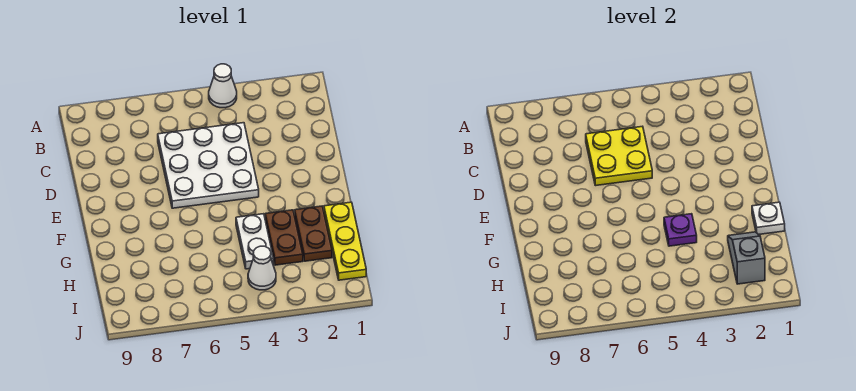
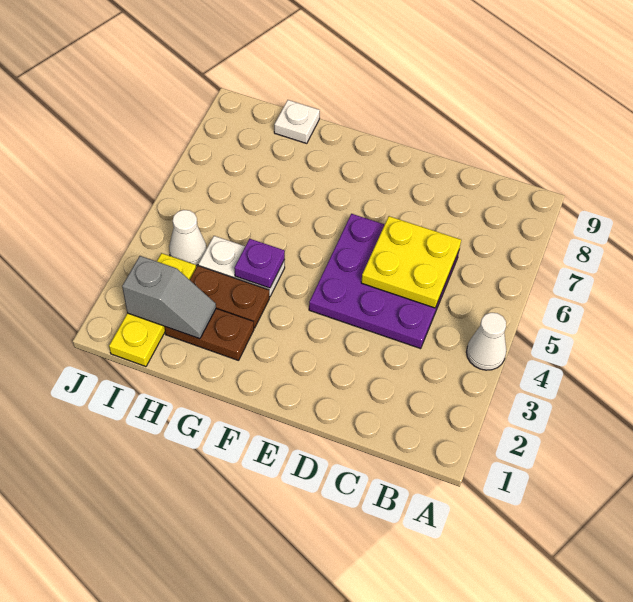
white 3x3 plate [158,123,259,208] -> purple 3x3 plate [309,214,459,349]
yellow 1x3 plate [324,202,366,280] -> yellow 1x3 plate turned to [109,253,196,367]
white 1x1 plate [752,202,785,235] -> white 1x1 plate moved to [274,100,320,143]

